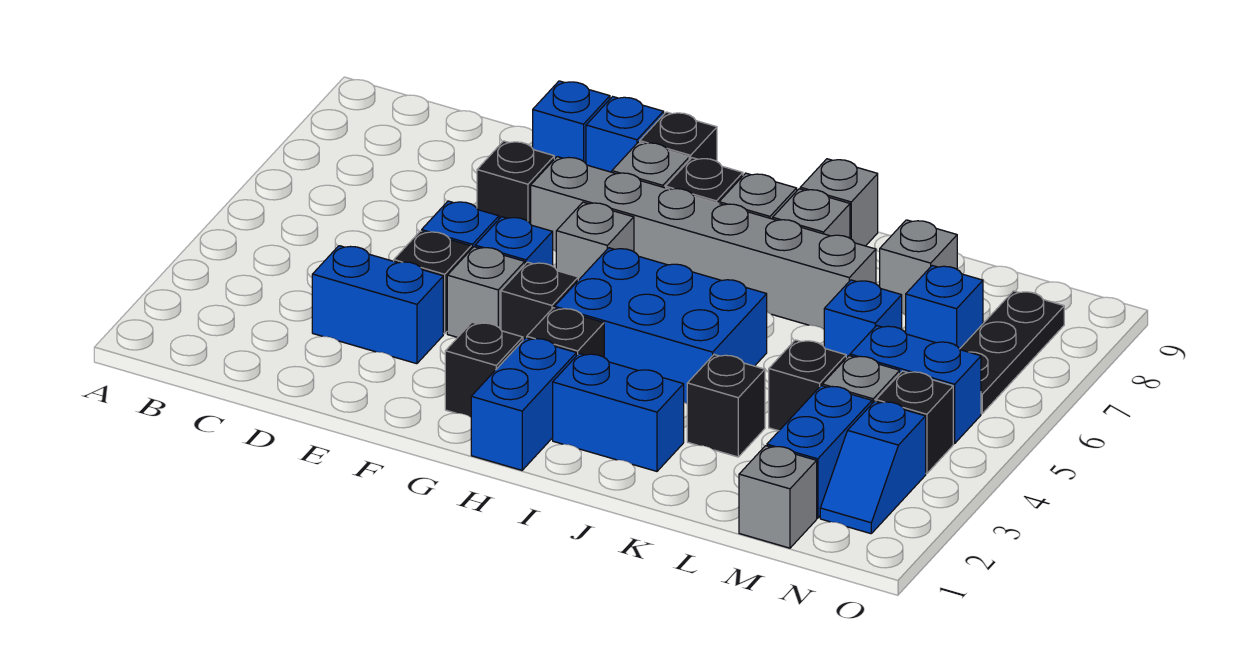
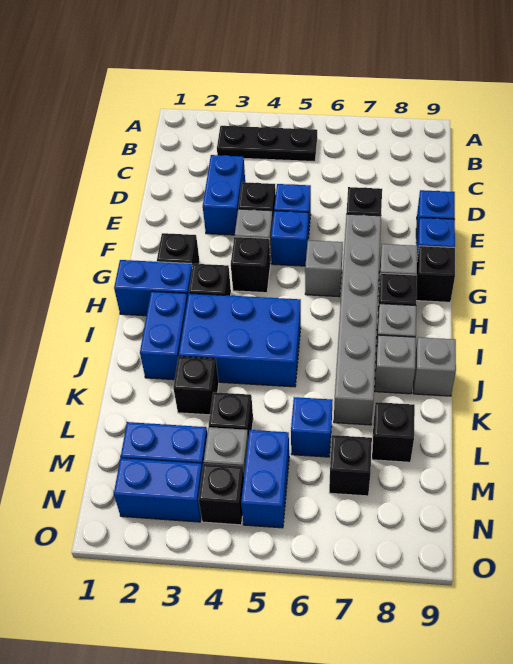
blue 2x3 brick [555,248,767,404] -> blue 2x3 brick turned to [179,293,301,387]
grey 1x1 brick [880,220,957,315] -> black 1x1 brick [372,402,415,462]
grey 1x1 brick [739,446,817,548] -> none
blue 1x1 brick [906,266,983,349] -> black 1x1 brick [329,435,372,496]
blue 1x2 slope [820,401,926,534] -> blue 1x2 brick [114,458,202,522]
black 1x3 plate [960,291,1064,413] -> black 1x3 plate moved to [217,125,317,162]

